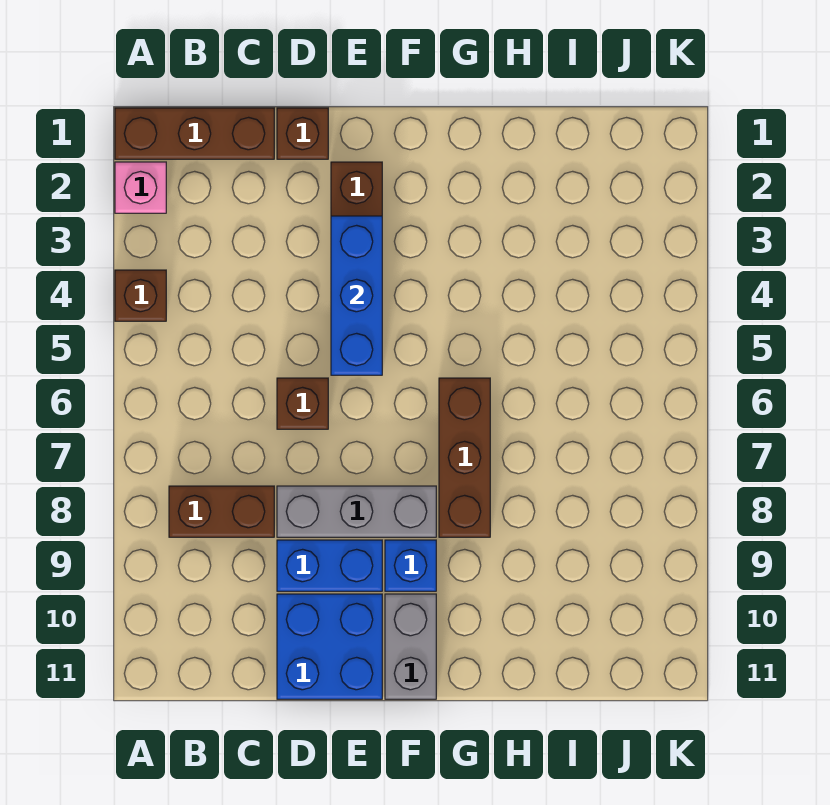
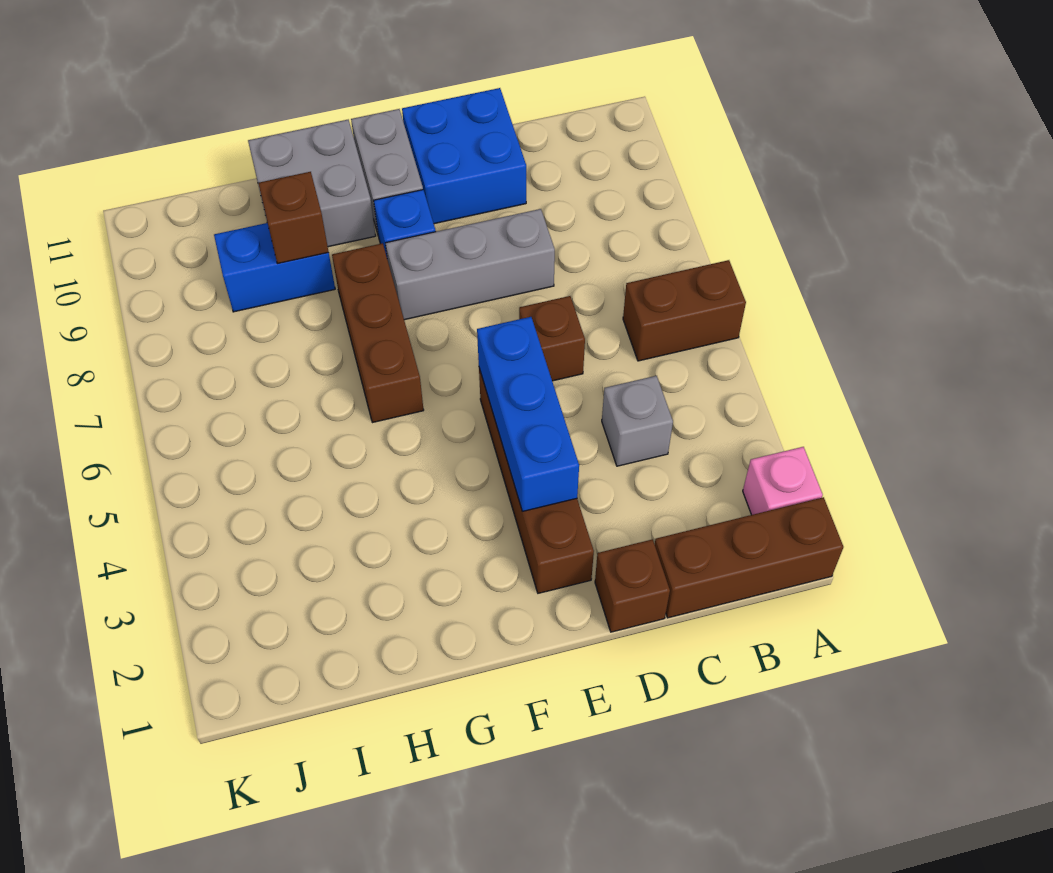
brown 1x1 brick [115,270,166,321] -> brown 1x1 brick moved to [258,172,329,264]
brown 1x2 brick [169,486,274,537] -> brown 1x2 brick moved to [623,260,746,361]
none -> grey 1x1 brick [602,376,673,466]
blue 1x2 brick [277,540,382,591] -> blue 1x2 brick moved to [214,223,335,312]
none -> grey 2x2 brick [248,120,376,247]

